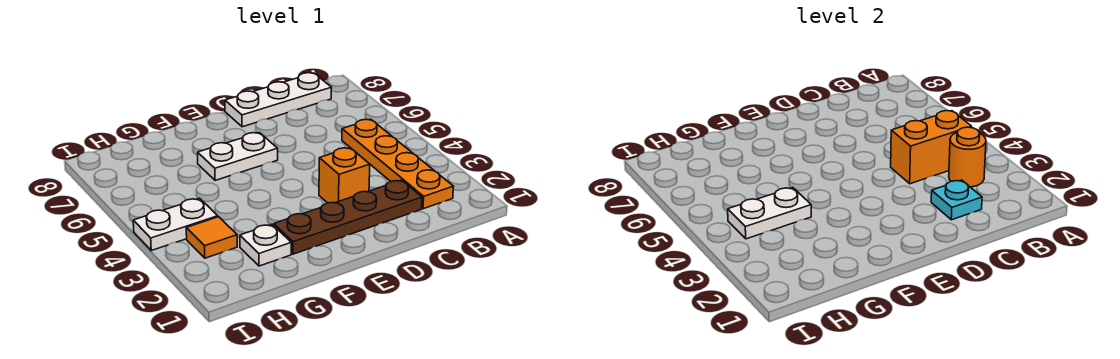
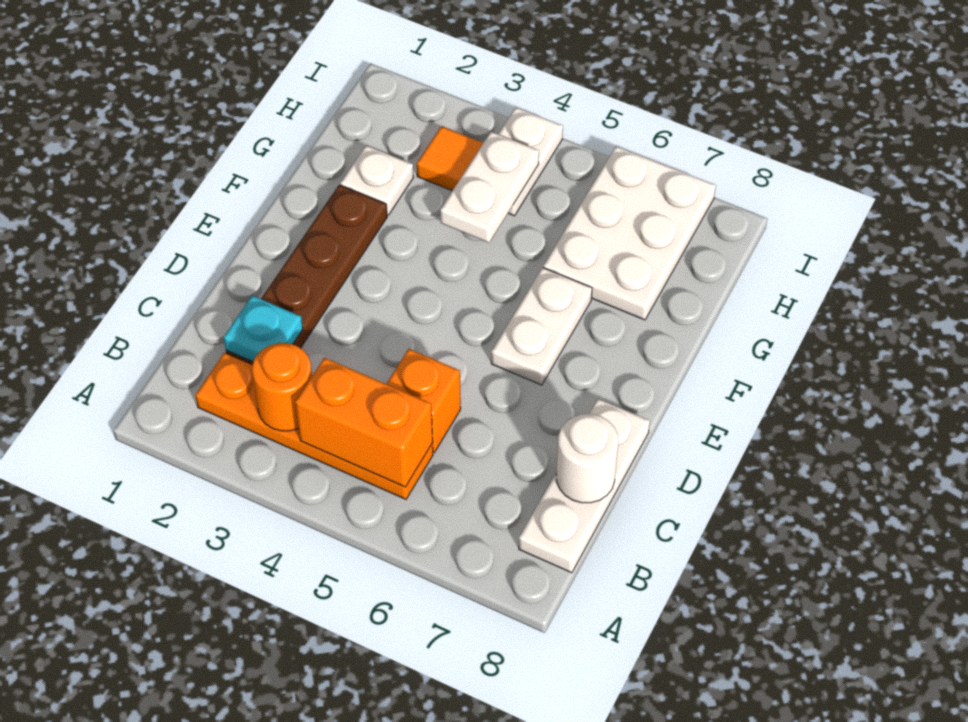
orange 1x2 brick [891,111,972,184] -> orange 1x2 brick turned to [295,358,433,487]
none -> white 1x1 round brick [556,414,618,503]
orange 1x1 brick [319,148,370,203] -> orange 1x1 brick moved to [387,349,461,452]
none -> white 2x3 plate [543,146,716,320]

